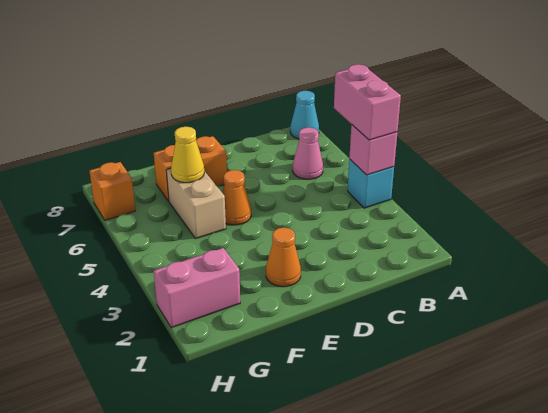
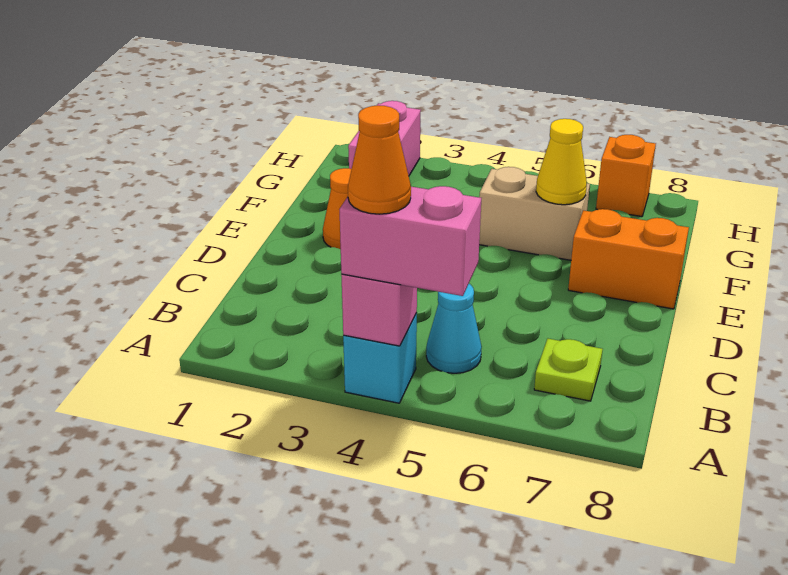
cyan 1x1 cone [290,91,319,139] -> cyan 1x1 cone moved to [426,284,482,373]
pink 1x1 cone [293,127,323,179] -> none
none -> lime 1x1 plate [534,339,603,401]
orange 1x1 cone [222,170,251,225] -> orange 1x1 cone moved to [348,105,411,214]
orange 1x2 brick [154,136,227,201] -> orange 1x2 brick turned to [568,209,689,309]

